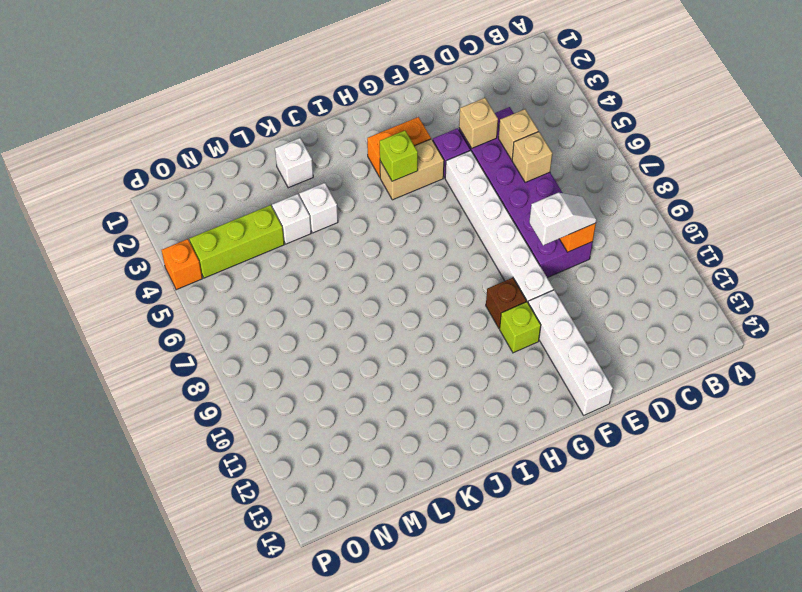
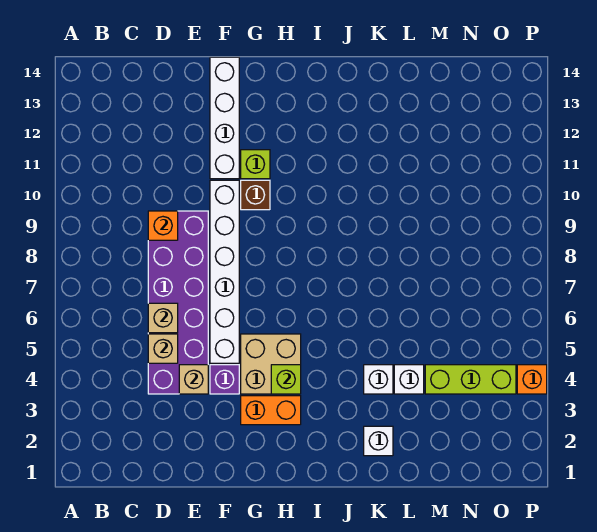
white 1x2 slope [529,193,597,245] -> none
tan 1x2 brick [380,139,444,200] -> tan 2x2 brick [241,334,301,394]

